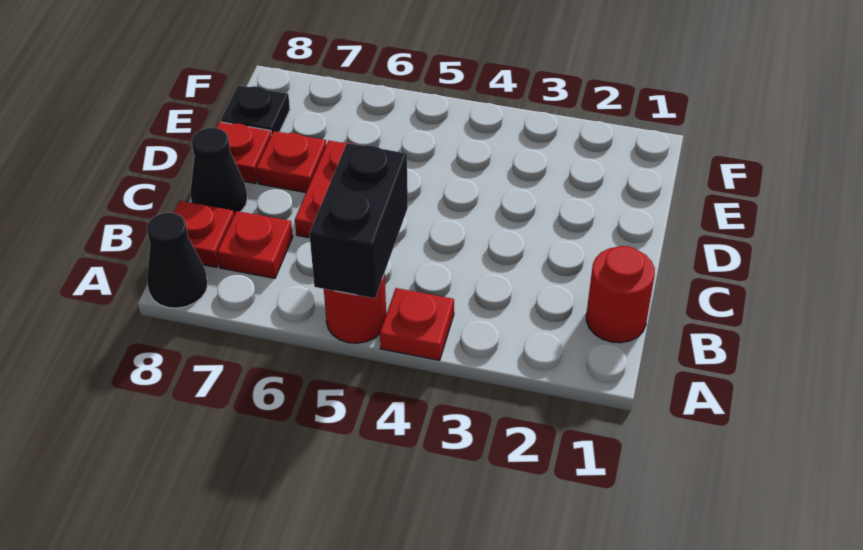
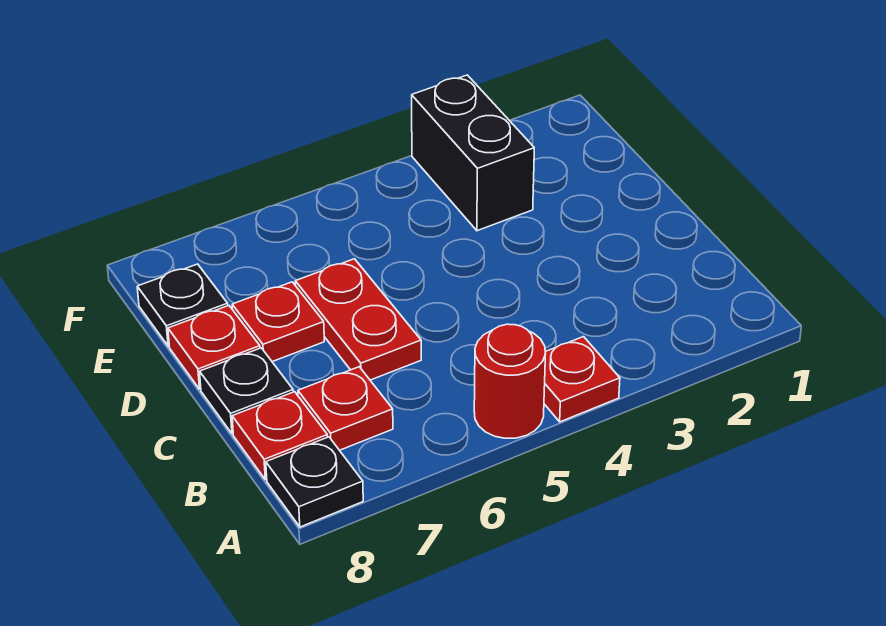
black 1x2 brick [309,143,408,298] -> black 1x2 brick moved to [412,75,534,231]
black 1x1 cone [147,213,208,308] -> black 1x1 plate [266,437,363,527]
red 1x1 round brick [586,246,655,343] -> none
black 1x1 cone [190,128,247,215] -> black 1x1 plate [200,348,293,434]

